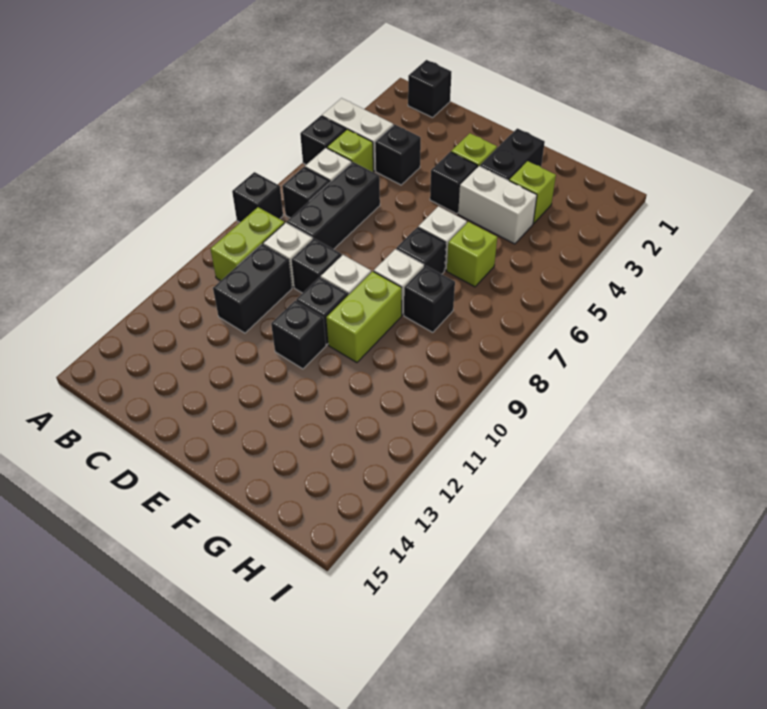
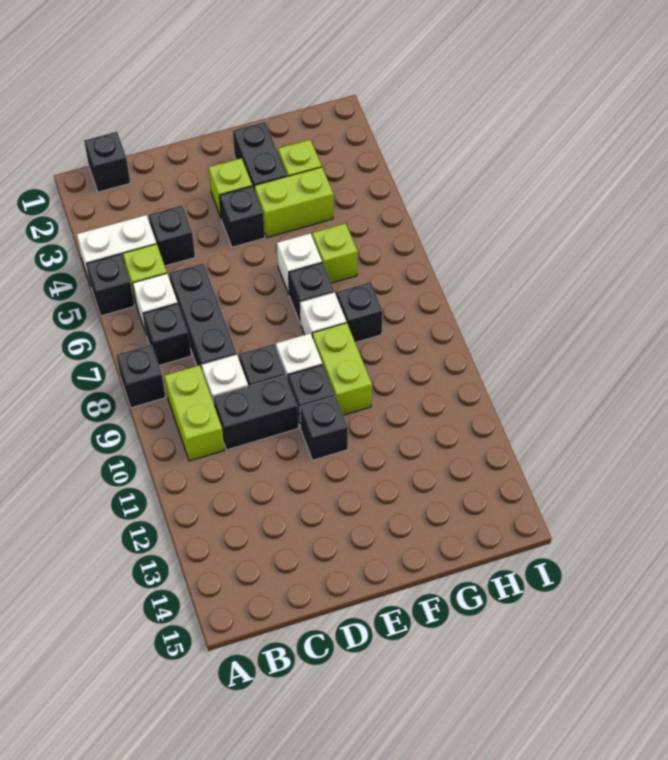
black 1x2 brick [213,244,292,333] -> black 1x2 brick turned to [213,375,298,450]
white 1x2 brick [458,166,537,244] -> lime 1x2 brick [254,167,333,237]

